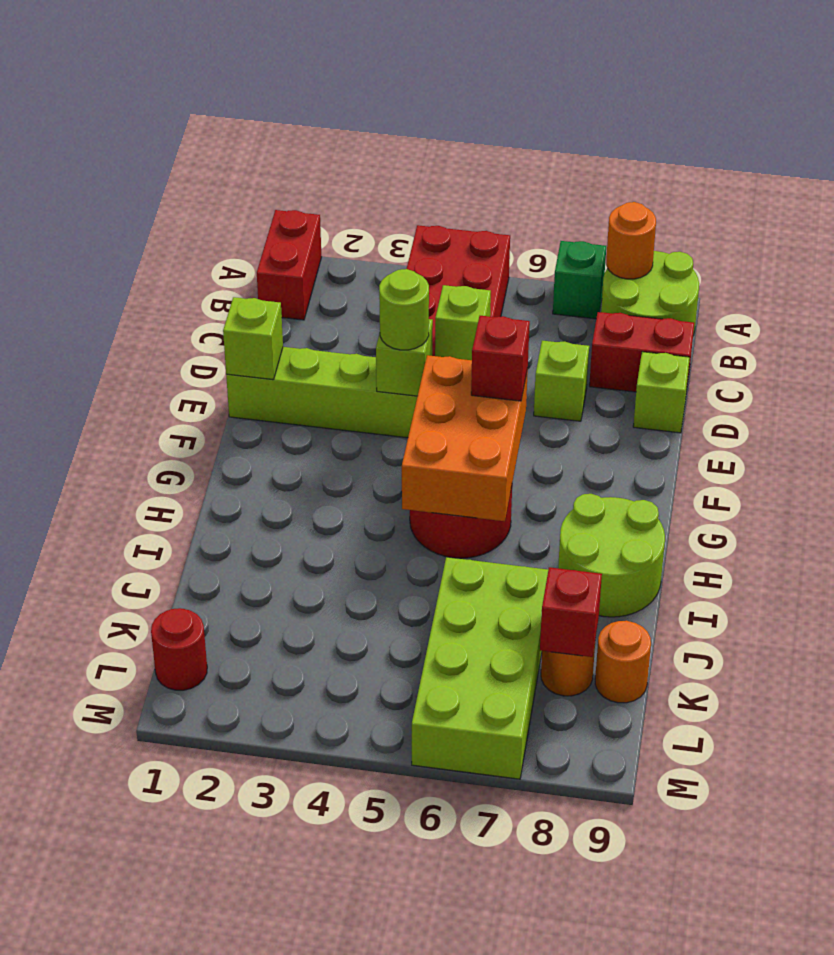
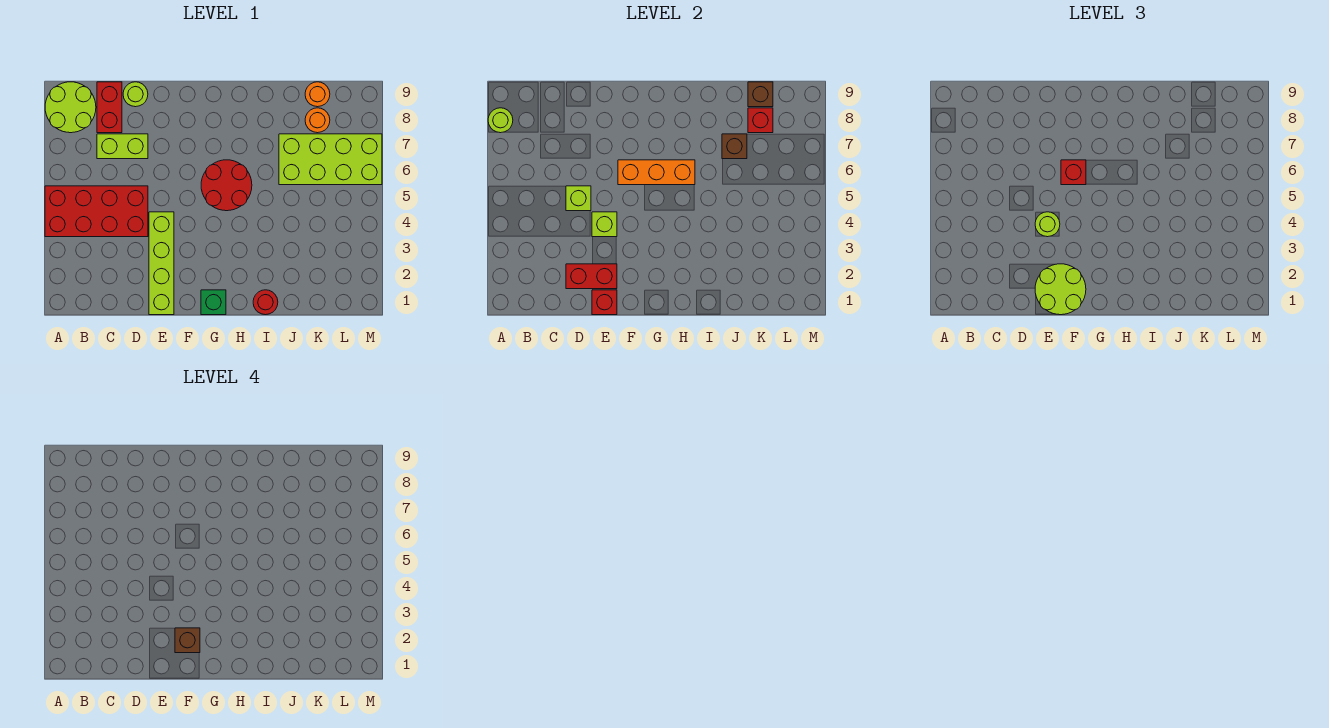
red 1x2 brick [257,210,321,320] -> red 1x2 brick moved to [566,264,617,289]
green 1x1 brick [553,241,606,319] -> green 1x1 brick moved to [201,290,226,315]
orange 1x1 round brick [606,202,656,279] -> lime 1x1 round brick [488,108,513,133]
lime 1x1 brick [534,341,589,421] -> lime 1x2 brick [97,134,148,159]
lime 1x1 brick [633,352,690,433] -> lime 1x1 round brick [123,82,148,107]
lime 1x1 brick [223,297,283,380] -> red 1x1 brick [592,290,617,315]
none -> brown 1x1 brick [175,628,200,653]
orange 2x3 brick [402,355,528,521] -> orange 1x3 brick [618,160,695,185]
lime 2x2 round brick [558,494,665,617] -> lime 2x2 round brick moved to [1035,264,1086,315]
none -> brown 1x1 brick [722,134,747,159]
none -> brown 1x1 brick [748,82,773,107]
red 1x1 round brick [151,608,207,690] -> red 1x1 round brick moved to [253,290,278,315]

